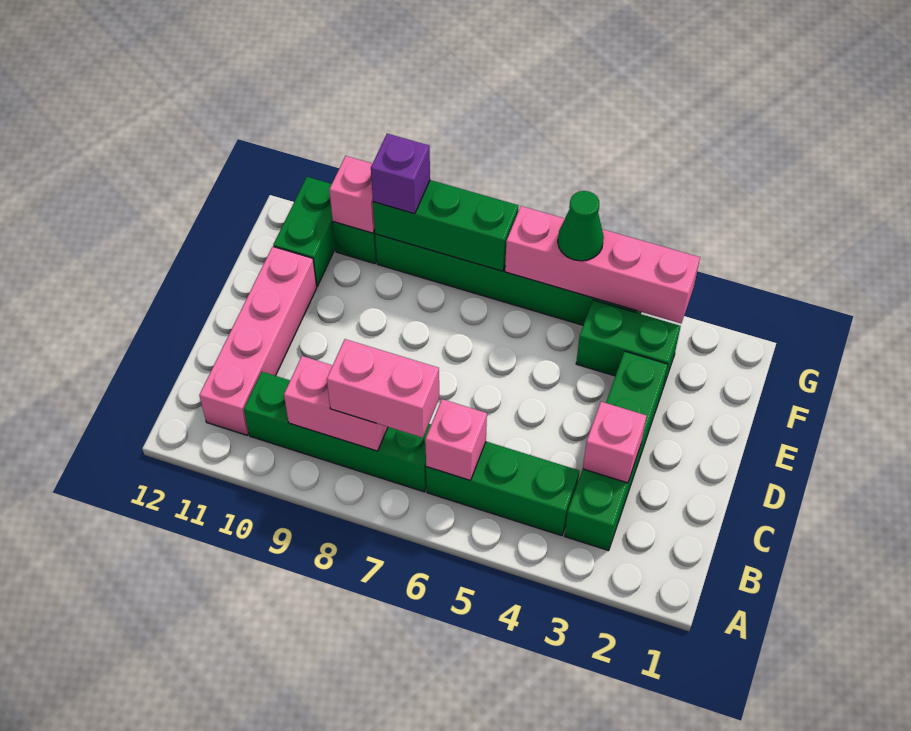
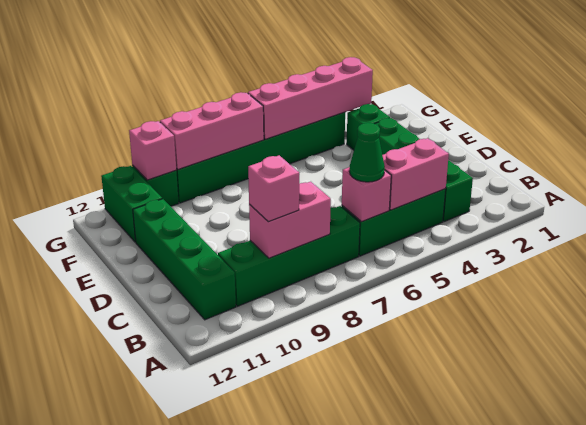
pink 1x2 brick [327,339,439,438] -> pink 1x2 brick moved to [382,138,449,210]
pink 1x4 brick [199,247,317,435] -> green 1x4 brick [133,199,236,320]
pink 1x1 brick [583,402,647,483] -> pink 1x1 brick moved to [248,155,299,222]
green 1x2 brick [576,300,681,387] -> green 1x1 brick [347,104,390,150]
green 1x1 cone [558,191,604,261] -> green 1x1 cone moved to [349,123,385,182]
green 1x3 brick [373,180,519,271] -> pink 1x3 brick [160,92,264,170]
purple 1x1 brick [371,134,430,214] -> none

